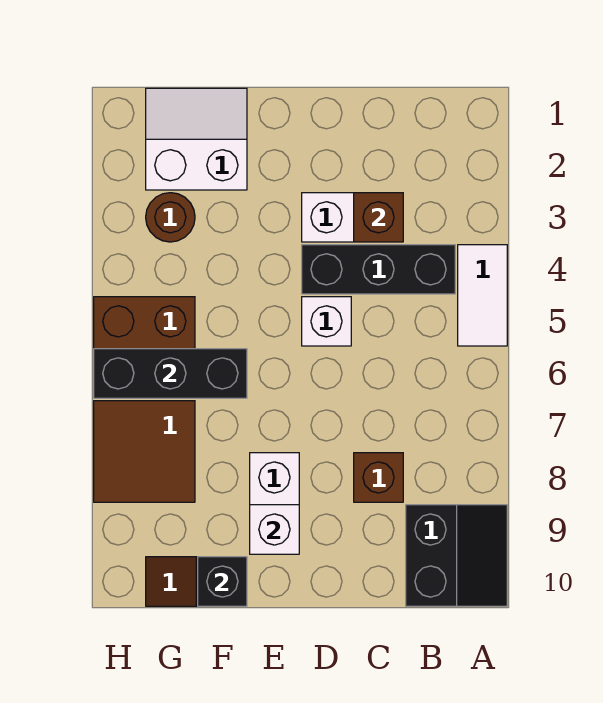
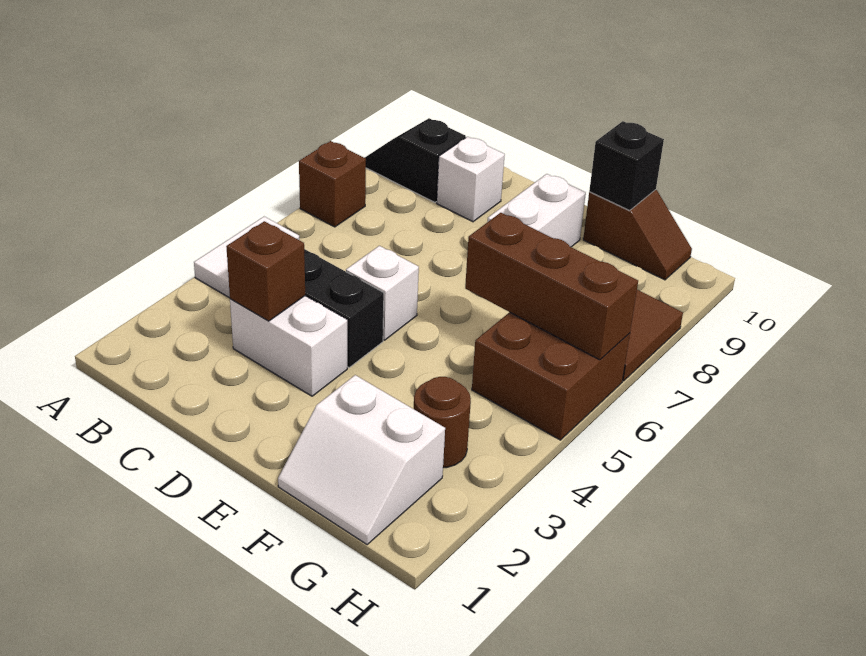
black 2x2 slope [406,505,507,606] -> black 1x2 slope [365,118,466,202]
brown 1x1 brick [354,453,403,502] -> brown 1x1 brick moved to [299,141,366,227]
white 1x1 brick [250,505,299,554] -> white 1x1 brick moved to [437,137,505,222]
black 1x3 brick [94,349,247,398] -> brown 1x3 brick [465,213,638,360]

